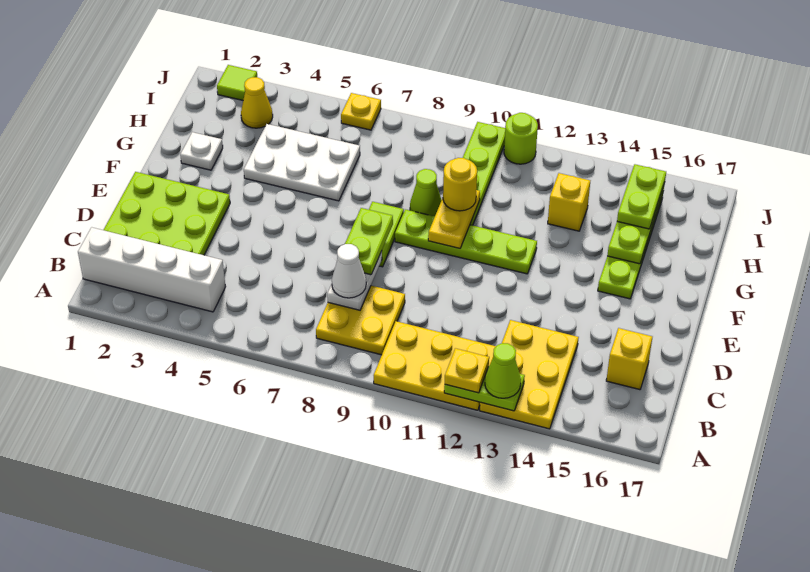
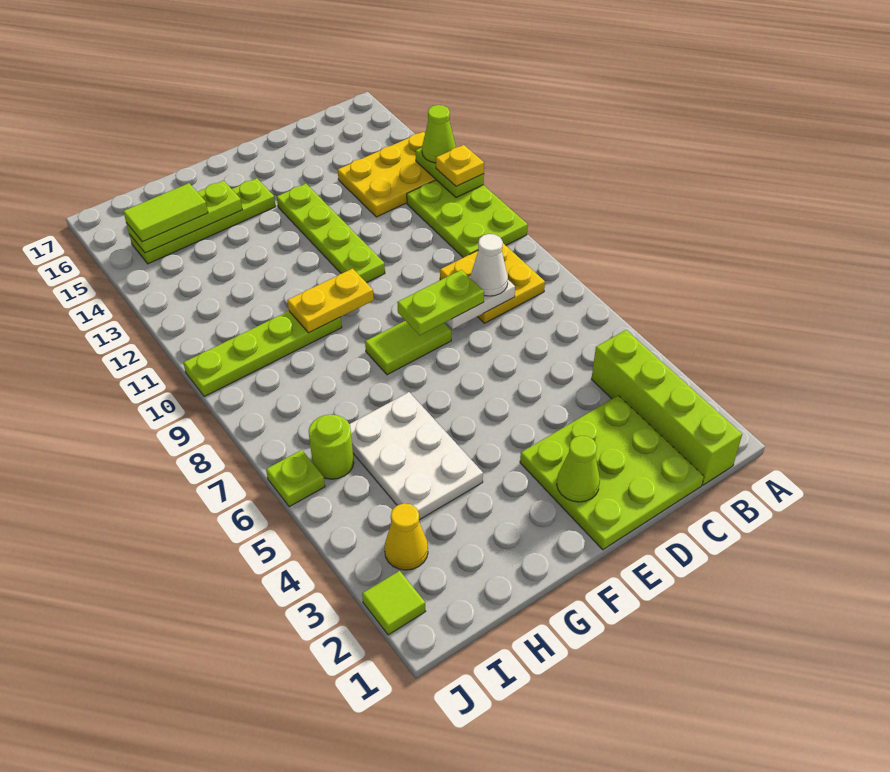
yellow 2x3 plate [374,321,496,410] -> lime 2x3 plate [407,180,528,258]
white 1x4 brick [78,227,226,312] -> lime 1x4 brick [591,330,742,485]
yellow 1x1 brick [606,328,652,390] -> none
lime 1x4 plate [395,209,537,274] -> lime 1x4 plate moved to [277,184,385,283]
white 1x1 plate [180,132,223,170] -> none
lime 1x1 cone [410,169,442,216] -> lime 1x1 cone moved to [557,436,600,502]
yellow 1x1 round brick [443,158,477,211] -> none
yellow 1x1 brick [548,173,590,231] -> none
lime 1x2 plate [617,164,666,229] -> lime 1x2 tile [123,183,208,242]
yellow 1x1 plate [341,93,381,130] -> lime 1x1 plate [266,450,325,507]
lime 1x1 round brick [504,113,538,164] -> lime 1x1 round brick moved to [309,414,354,479]

